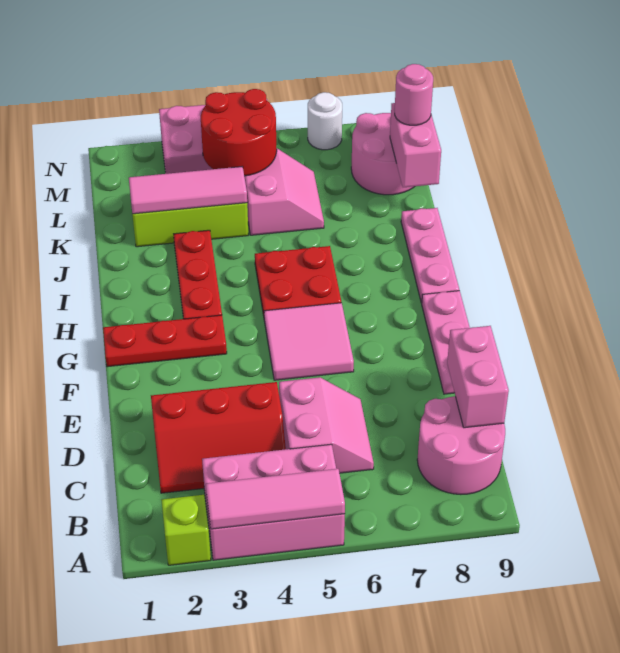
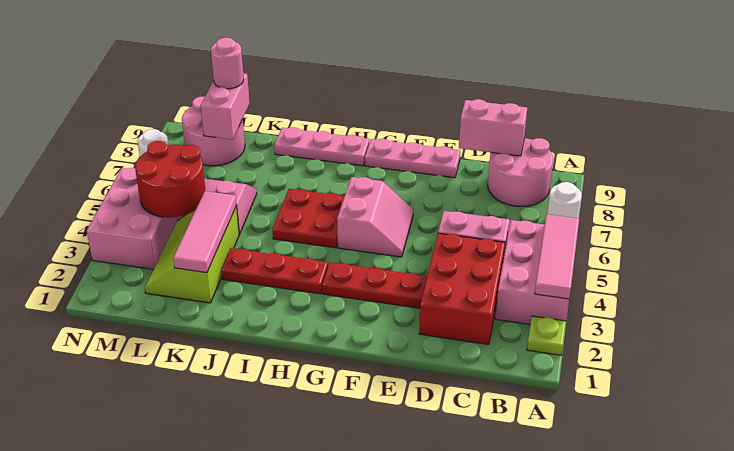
lime 1x1 brick [161,495,211,565] -> lime 1x1 plate [527,316,566,355]
none -> white 1x1 round brick [547,182,582,218]
red 2x3 slope [151,382,286,493] -> red 2x3 brick [419,233,505,345]
pink 2x2 tile [264,303,354,380] -> pink 2x2 slope [337,177,414,257]
red 1x3 plate [103,315,227,367] -> red 1x3 plate turned to [322,262,427,308]
pink 1x2 brick [390,103,441,187] -> pink 1x2 brick turned to [201,73,250,140]

